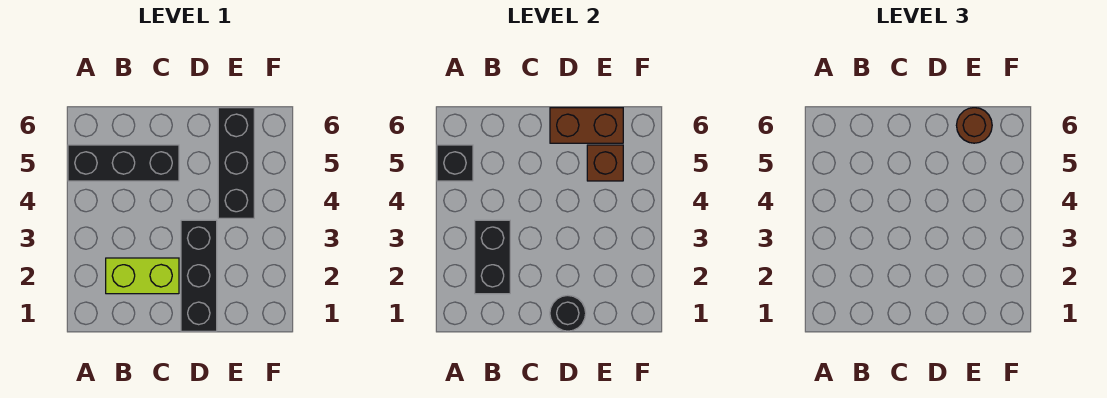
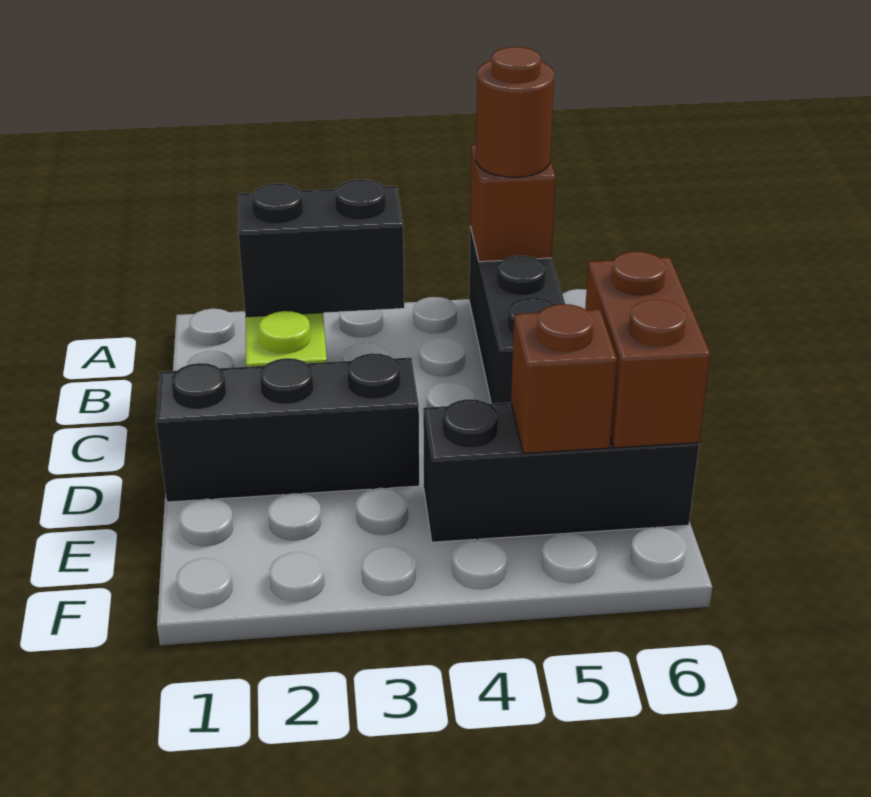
black 1x1 brick [437,145,473,181] -> brown 1x1 brick [470,145,556,262]
black 1x1 round brick [550,295,586,331] -> none
brown 1x1 round brick [956,108,992,143] -> brown 1x1 round brick moved to [476,47,554,177]

